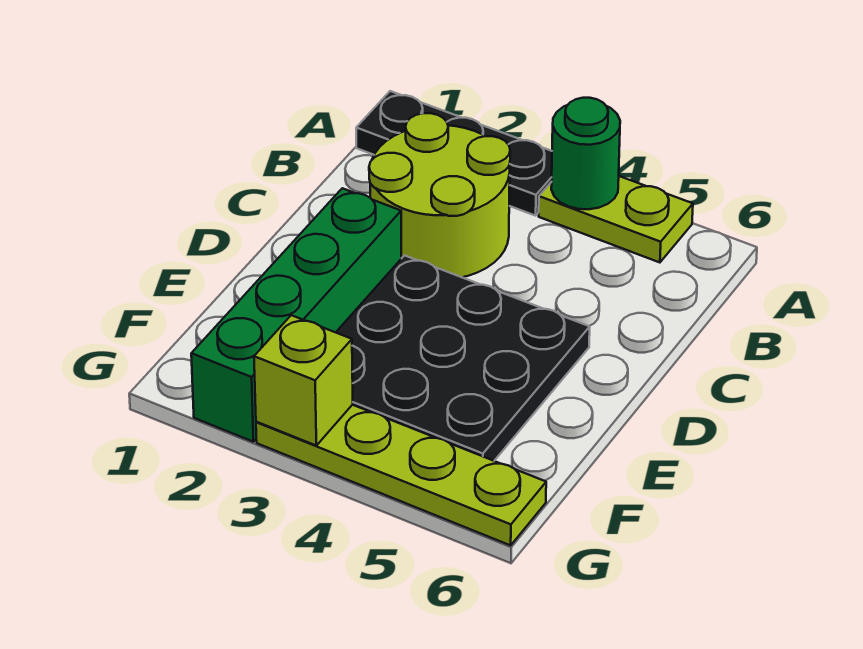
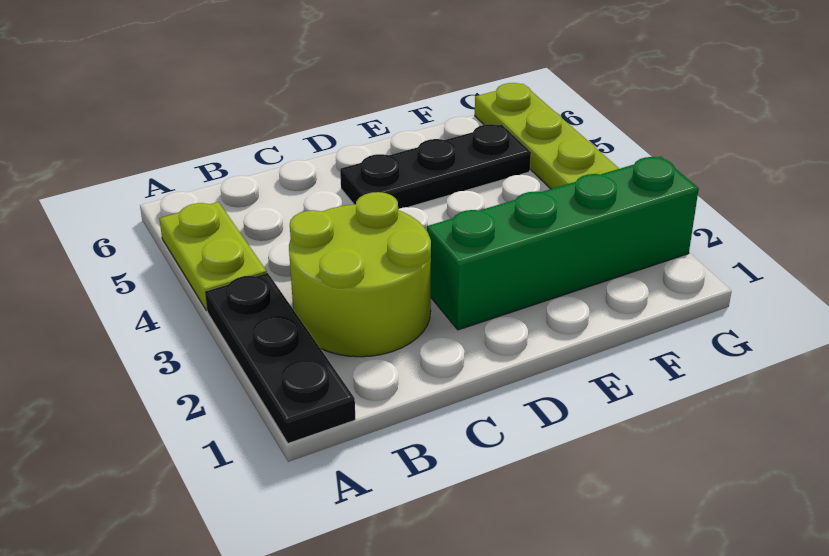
green 1x1 round brick [551,98,620,209] -> none
black 3x3 plate [336,255,590,461] -> black 1x3 plate [340,124,531,209]
lime 1x1 brick [254,315,353,445] -> none

